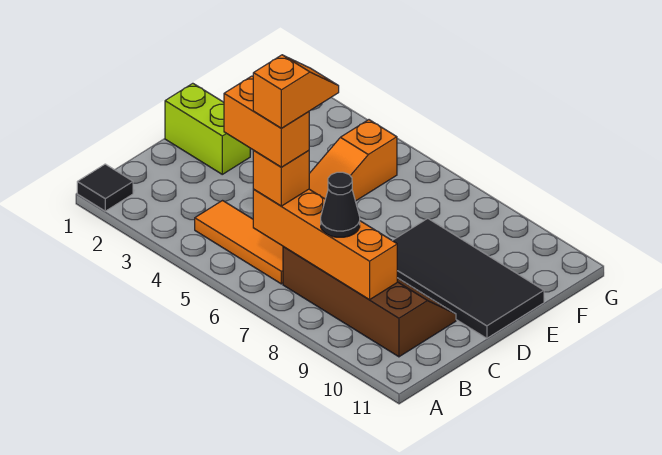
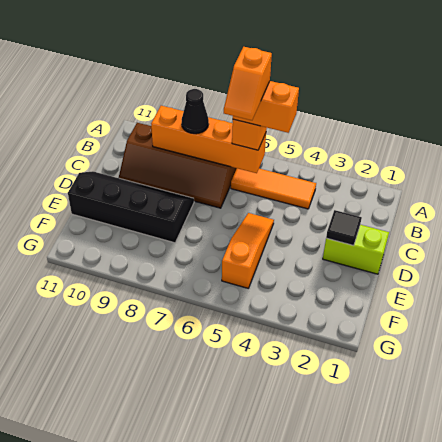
black 1x1 tile [77,164,133,211] -> black 1x1 tile moved to [326,210,362,246]
black 2x4 tile [392,218,544,338] -> black 2x4 slope [68,171,194,243]

